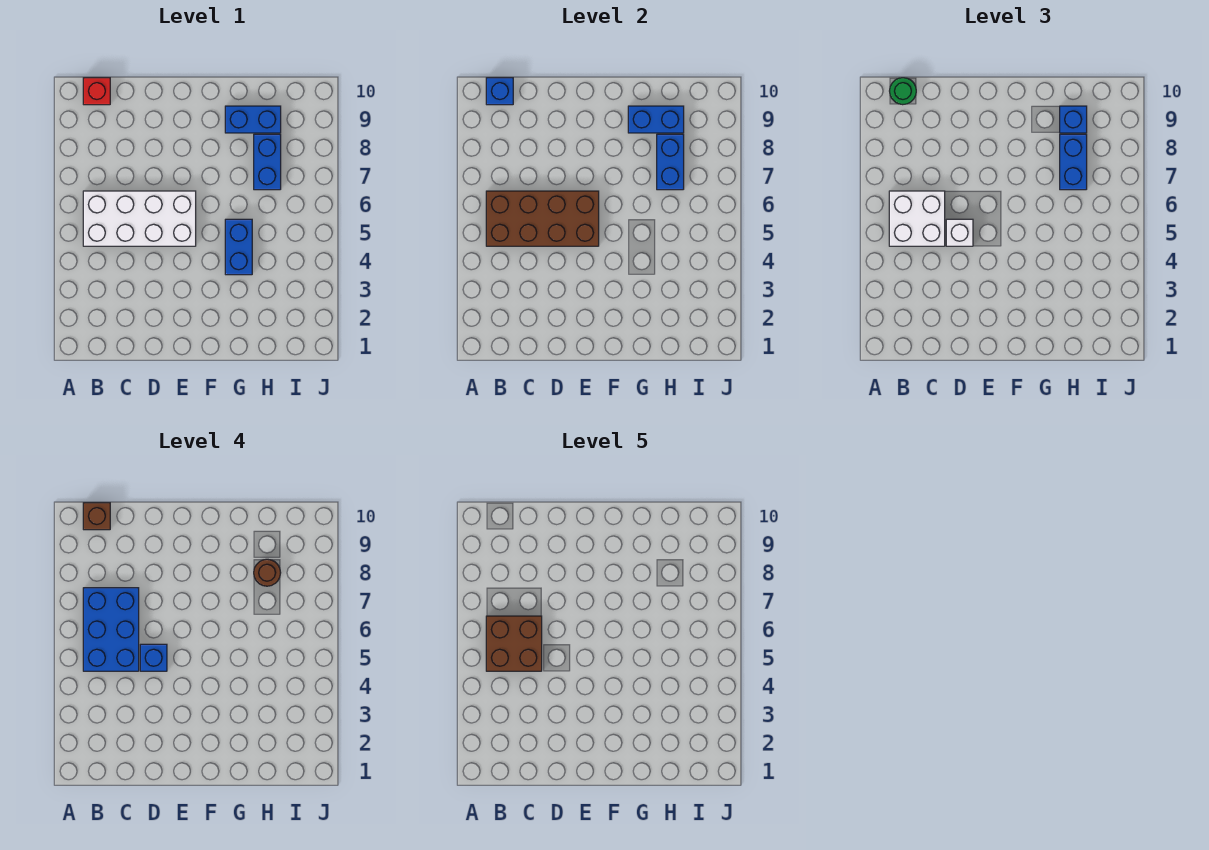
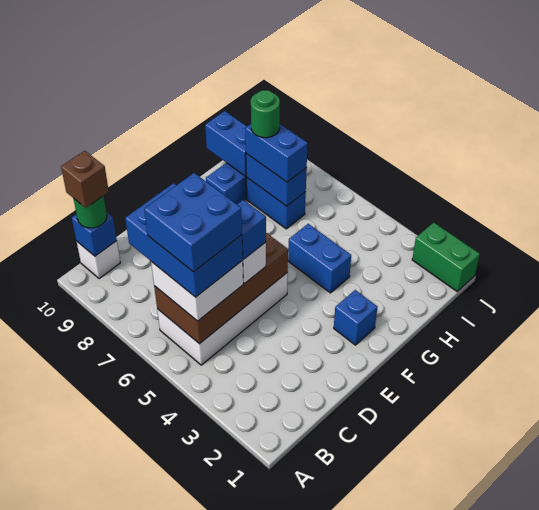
brown 2x2 brick [486,616,542,671] -> blue 2x2 brick [144,173,242,272]
red 1x1 brick [83,78,110,105] -> white 1x1 brick [77,241,120,279]
blue 1x2 brick [628,106,684,133] -> blue 1x2 brick turned to [205,111,247,176]
brown 1x1 round brick [254,559,281,586] -> green 1x1 round brick [251,90,280,138]
blue 1x1 brick [1060,106,1087,133] -> blue 1x1 brick moved to [334,290,377,345]
none -> green 1x2 brick [412,223,480,291]

